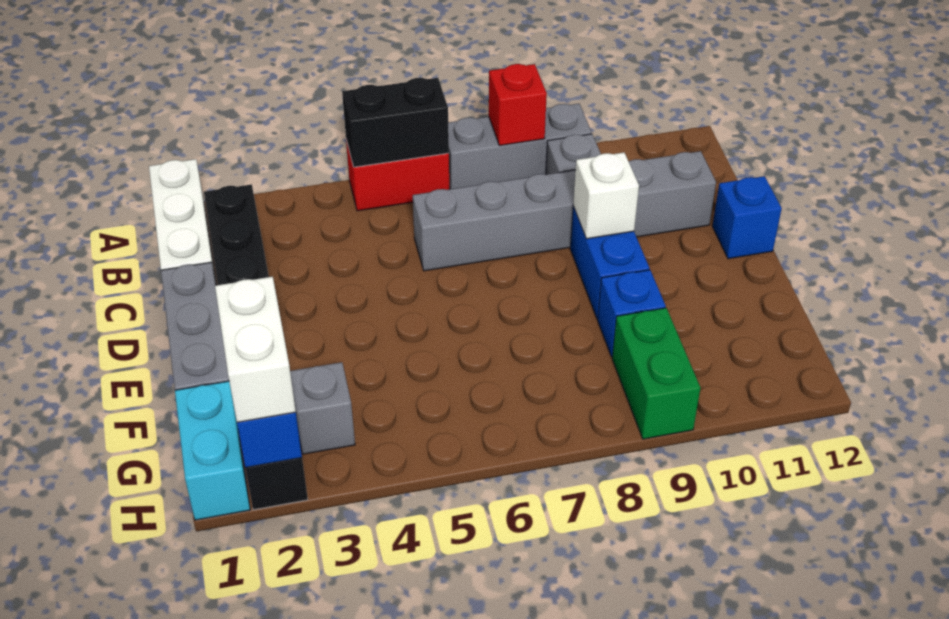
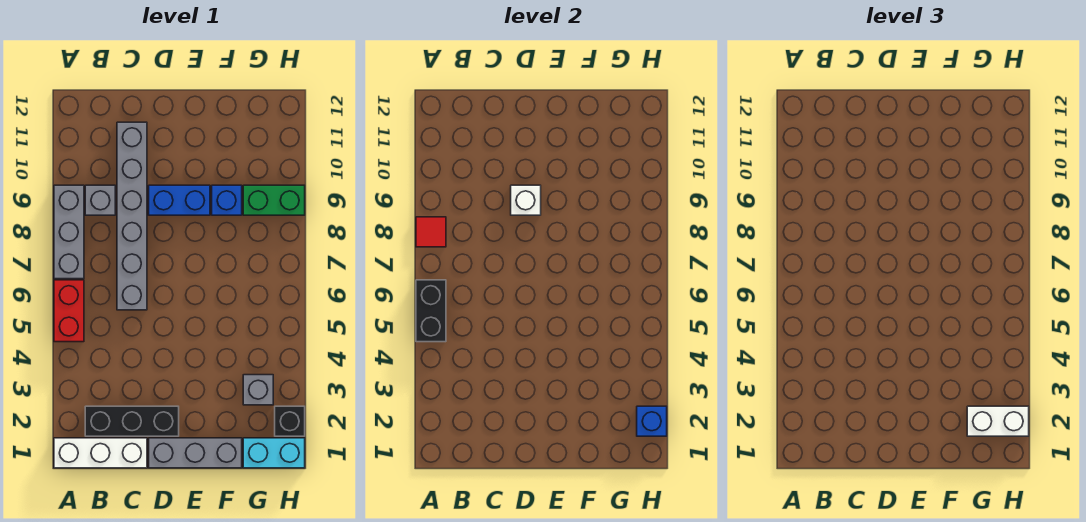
red 1x1 brick [489,64,547,146] -> red 1x1 tile [416,217,446,247]
blue 1x1 brick [712,176,782,259] -> none

